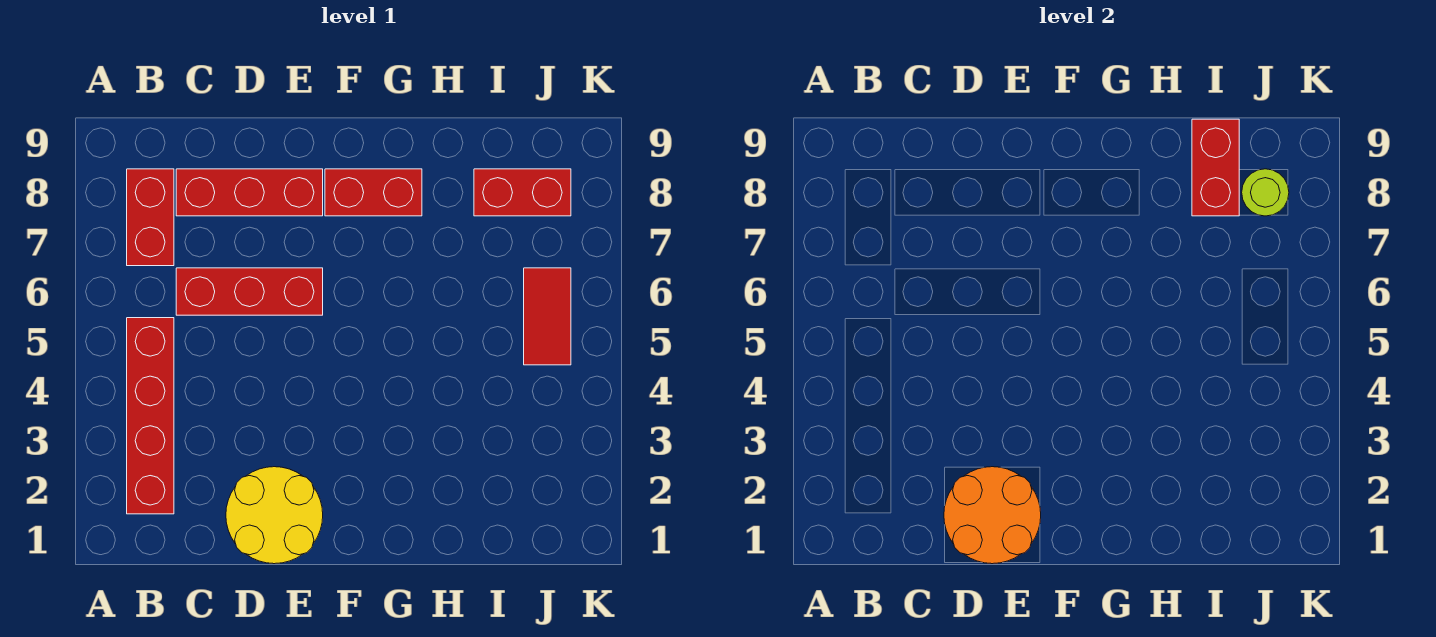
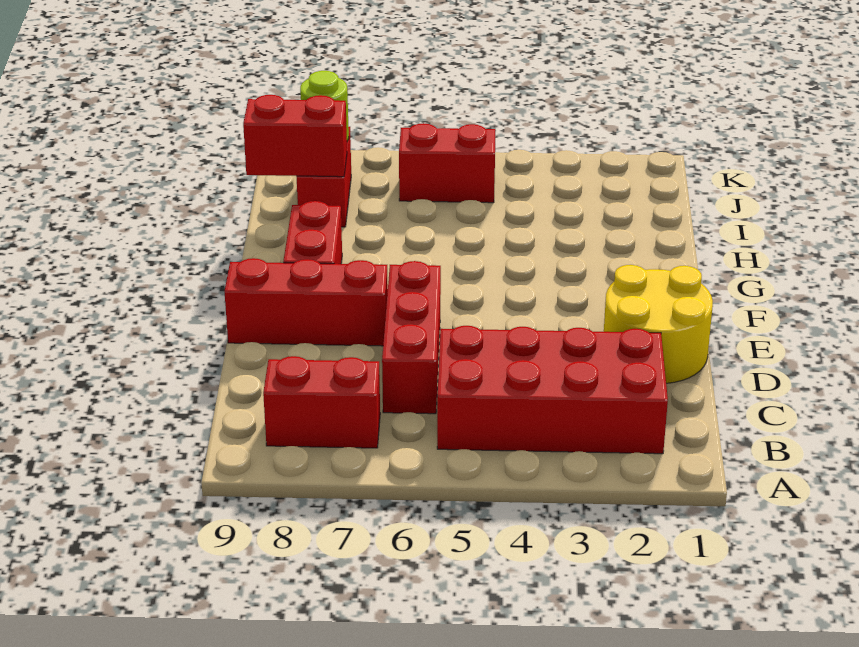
red 1x4 brick [127,318,174,514] -> red 2x4 brick [437,326,668,454]
red 1x3 brick [176,169,323,216] -> red 1x3 brick turned to [225,258,388,346]
orange 2x2 round brick [944,467,1041,564] -> none
red 1x2 tile [524,268,571,365] -> red 1x2 brick [399,123,495,203]

